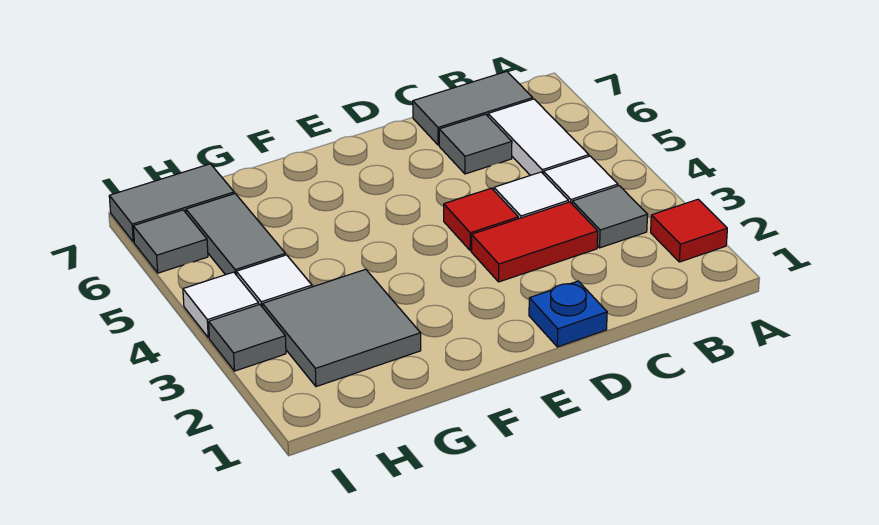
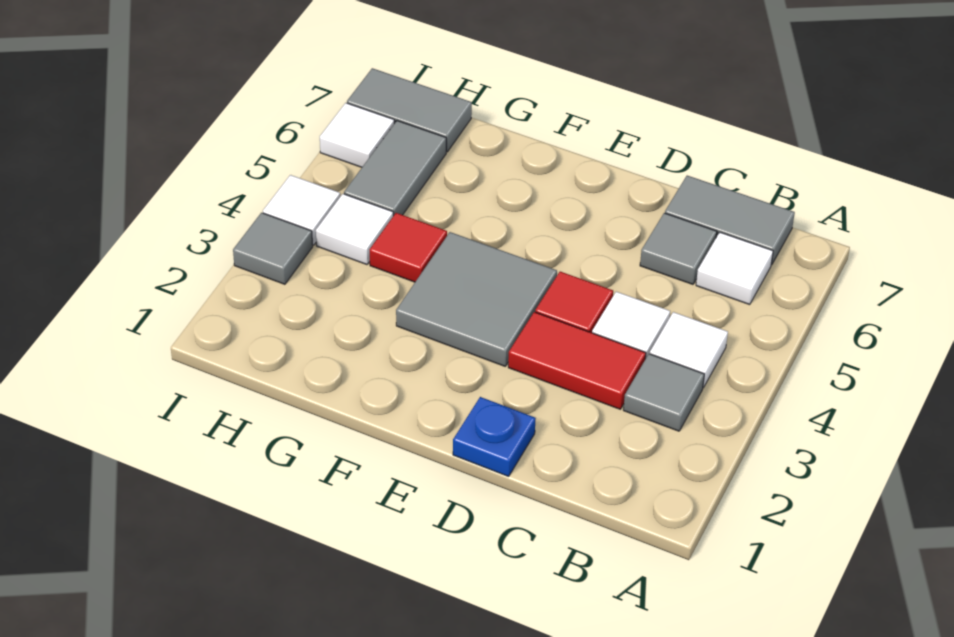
red 1x1 tile [651,199,727,262] -> red 1x1 tile moved to [370,213,447,282]
white 1x2 tile [488,99,589,175] -> white 1x1 tile [696,232,773,305]
grey 2x2 tile [263,269,421,387] -> grey 2x2 tile moved to [396,232,557,366]
grey 1x1 tile [133,210,208,273] -> white 1x1 tile [320,103,394,167]

